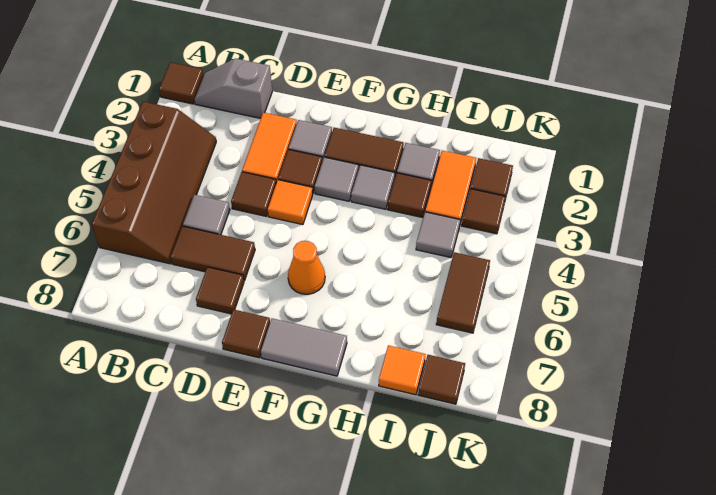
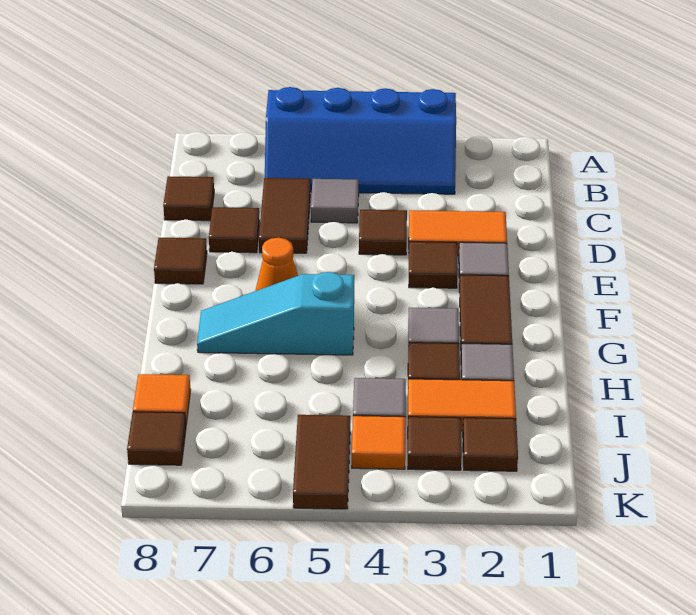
brown 1x1 tile [159,62,204,104] -> brown 1x1 tile moved to [163,176,214,221]
brown 2x4 slope [92,102,216,264] -> blue 2x4 slope [265,87,456,194]
grey 1x2 slope [194,59,272,118] -> none
orange 1x1 tile [268,180,313,225] -> orange 1x1 tile moved to [352,416,406,469]
grey 1x1 tile [315,157,358,201] -> none
grey 1x2 tile [261,318,347,376] -> none
none -> cyan 1x3 slope [197,272,354,355]
brown 1x2 tile [436,252,490,333] -> brown 1x2 tile turned to [293,415,350,509]

